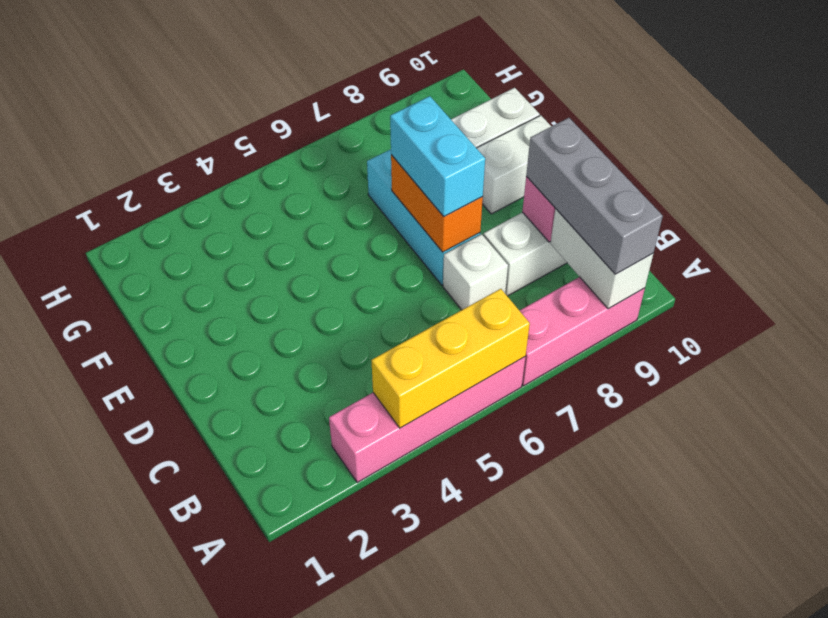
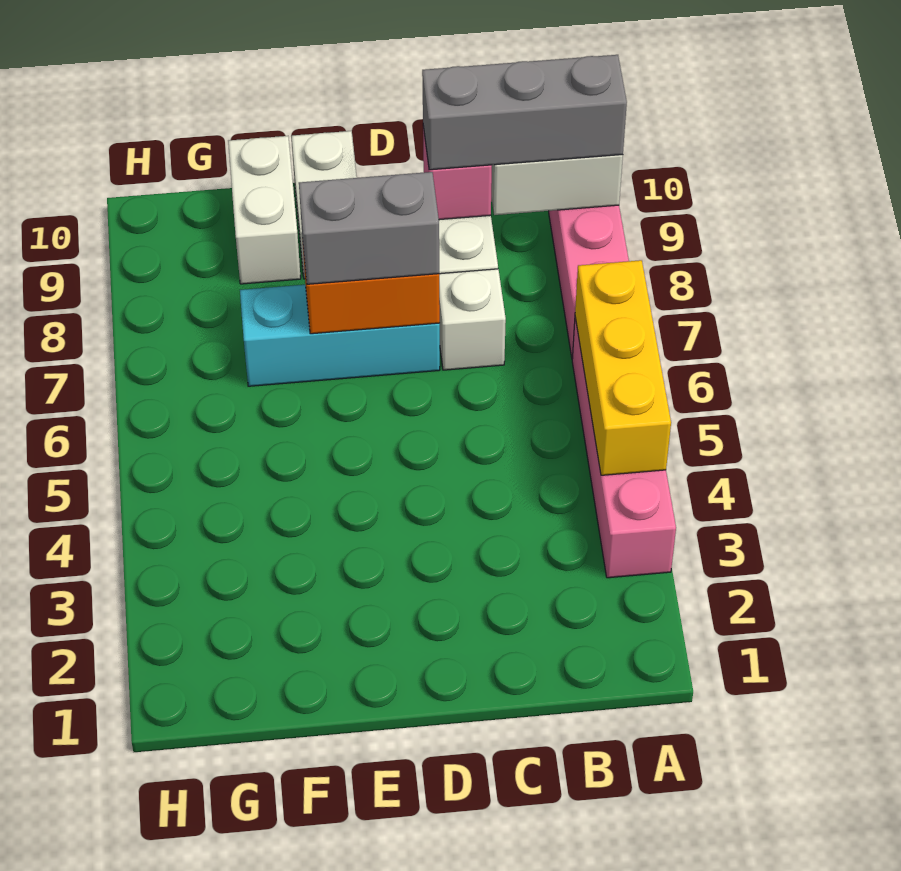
cyan 1x2 brick [390,96,485,217] -> grey 1x2 brick [299,172,439,284]

